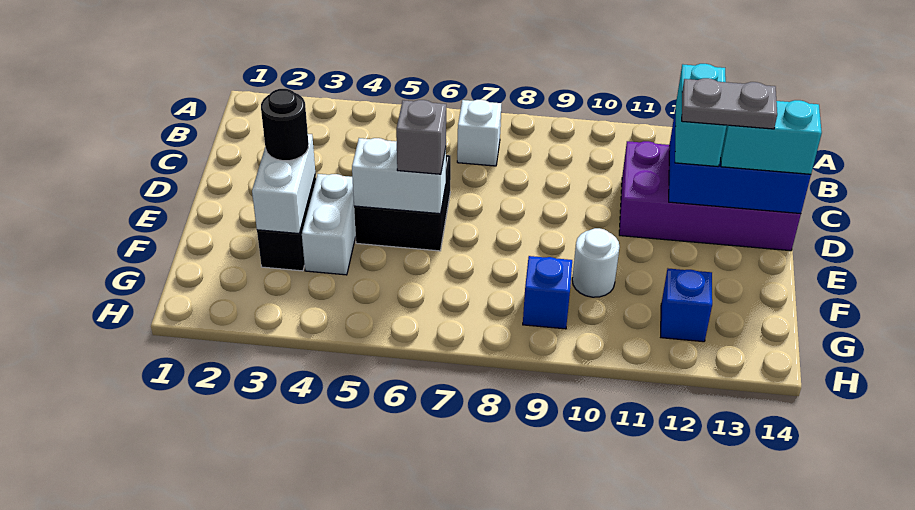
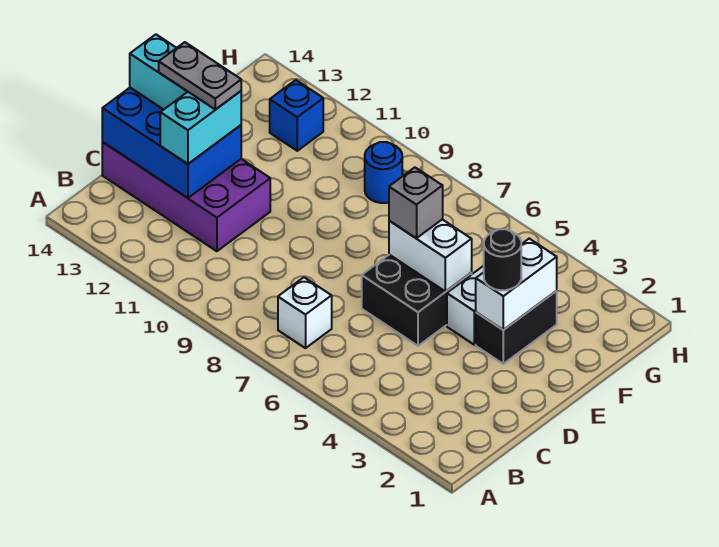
white 1x1 round brick [572,228,620,297] -> none
blue 1x1 brick [523,256,572,329] -> blue 1x1 round brick [365,142,402,203]

